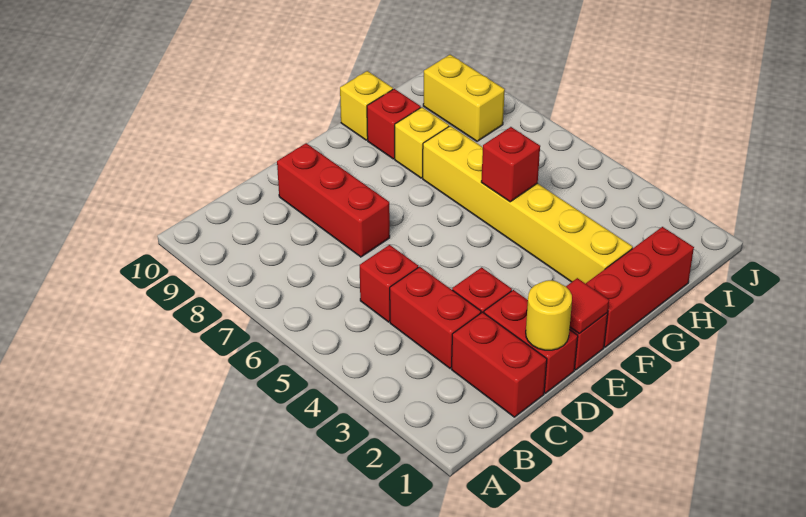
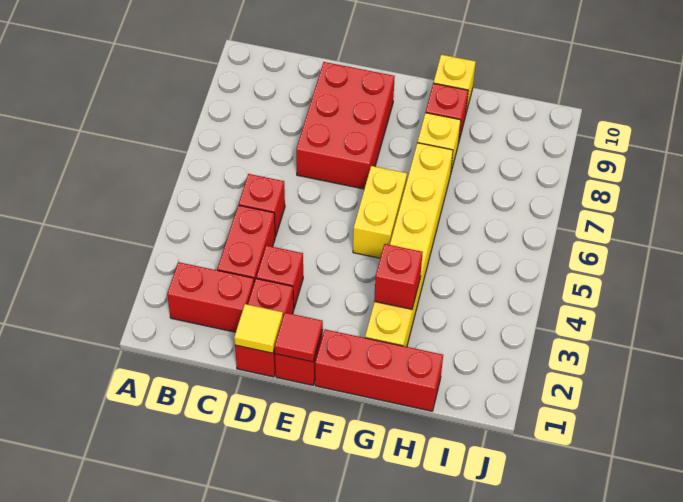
red 1x2 brick [451,312,547,417] -> red 1x2 brick turned to [167,262,254,332]
yellow 1x1 round brick [526,280,572,350] -> yellow 1x1 tile [234,304,283,353]
red 1x3 brick [277,143,390,257] -> red 2x3 brick [296,62,395,189]
red 1x1 brick [481,127,540,202] -> red 1x1 brick moved to [374,244,423,309]
yellow 1x2 brick [423,55,505,141] -> yellow 1x2 brick moved to [353,166,407,258]

